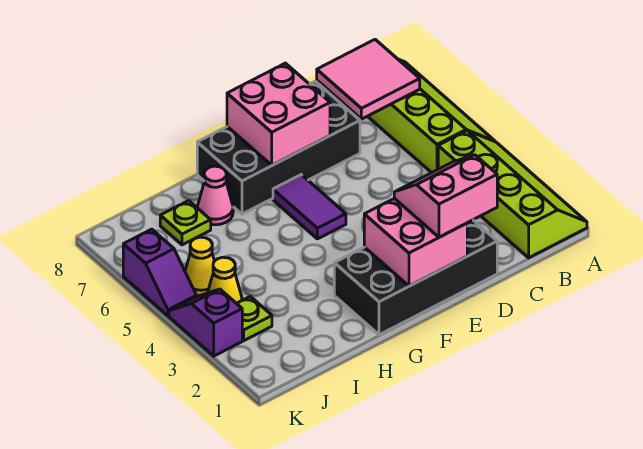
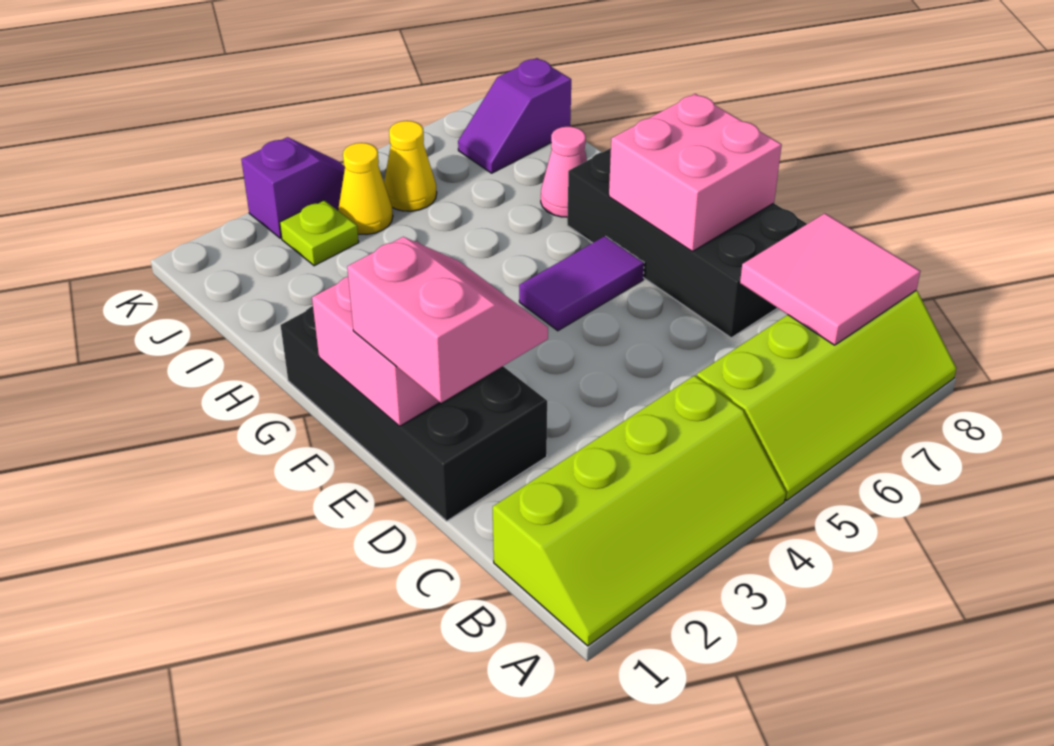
lime 1x1 plate [160,201,211,245] -> none
purple 1x2 slope [123,229,196,316] -> purple 1x2 slope moved to [458,58,571,173]

